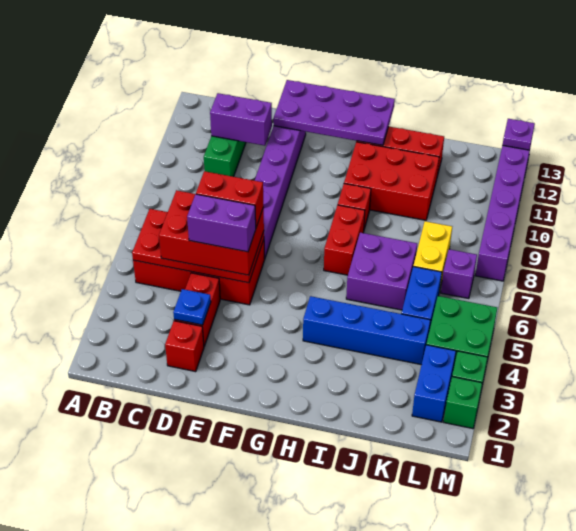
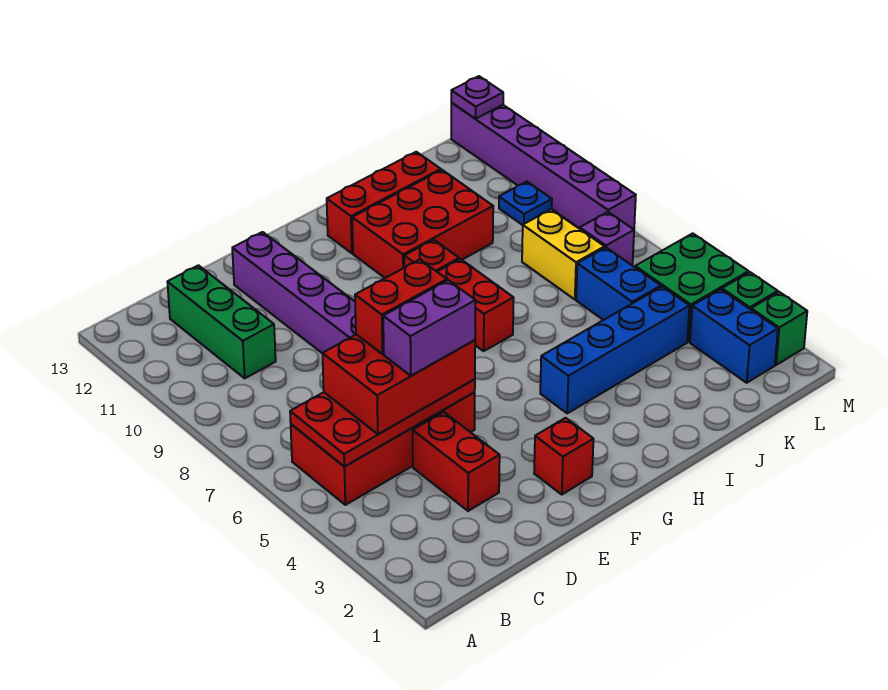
purple 1x2 brick [210,93,272,146] -> none
red 1x1 brick [165,321,204,372] -> red 1x1 brick moved to [534,418,593,494]
blue 1x1 plate [173,289,211,325] -> blue 1x1 plate moved to [499,182,552,225]
purple 2x4 plate [273,80,395,145] -> none
purple 2x2 brick [346,233,417,310] -> none

